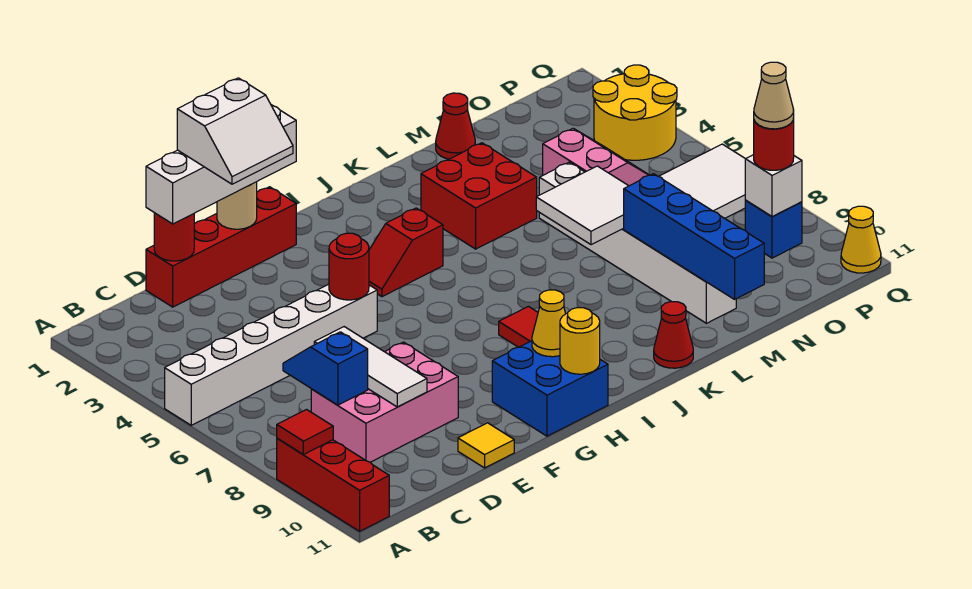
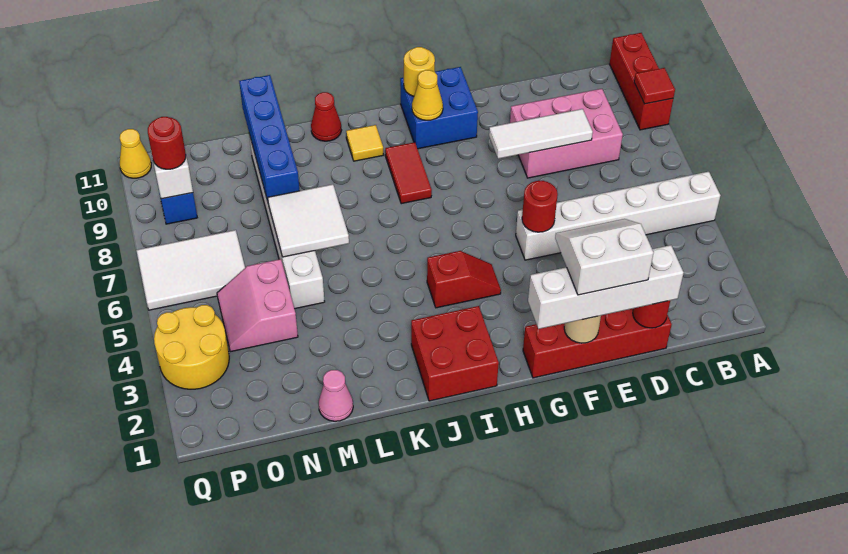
blue 1x2 slope [283,332,368,405] -> none
white 1x3 tile [314,327,427,407] -> white 1x3 tile turned to [489,109,593,159]
yellow 1x1 tile [458,423,514,468] -> yellow 1x1 tile moved to [346,125,383,161]
red 2x2 brick [421,143,537,249] -> red 2x2 brick moved to [411,306,499,401]
red 1x1 cone [436,93,475,159] -> pink 1x1 cone [318,370,353,421]
tan 1x1 cone [754,62,794,129] -> none

